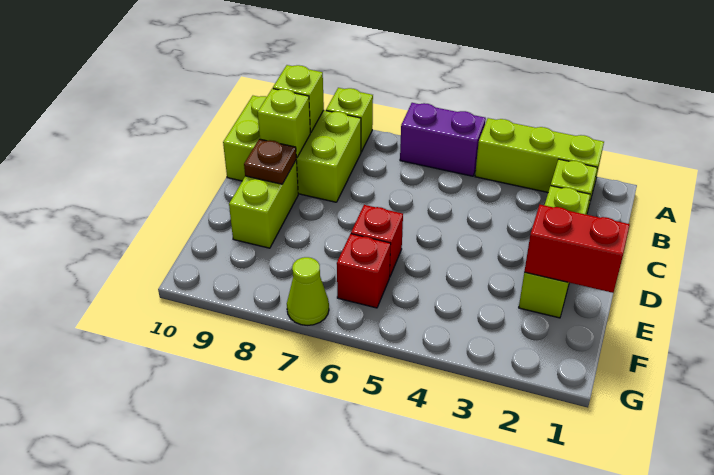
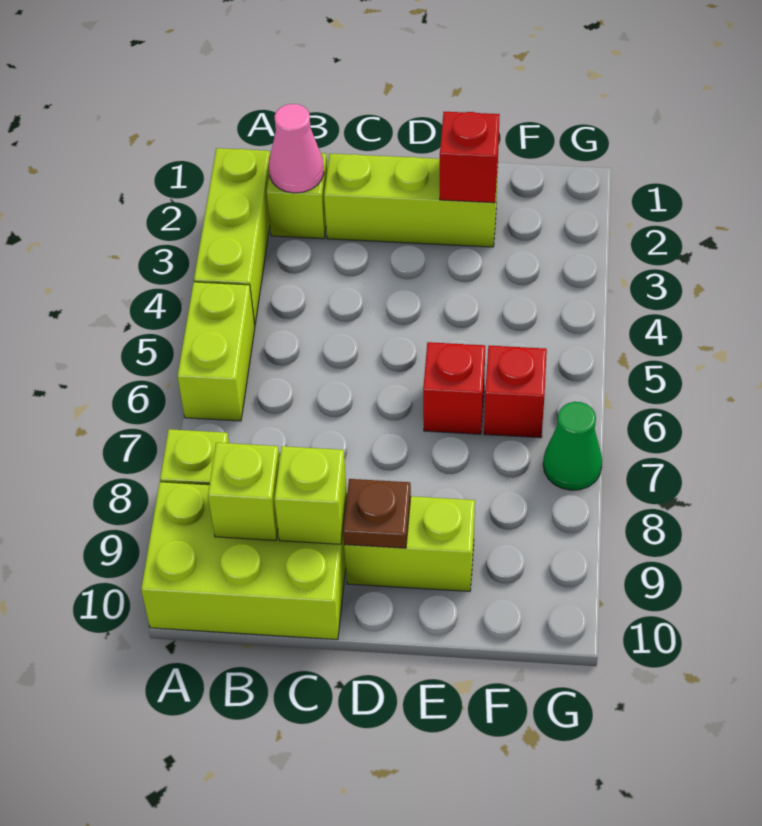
purple 1x2 brick [400,103,486,176] -> lime 1x2 brick [178,282,255,421]
none -> pink 1x1 cone [269,104,324,193]
lime 2x3 brick [223,96,361,202] -> lime 2x3 brick turned to [141,482,347,640]
red 1x2 brick [524,204,630,293] -> red 1x1 brick [440,112,500,203]
lime 1x1 cone [287,257,329,325] -> green 1x1 cone [543,402,602,490]

